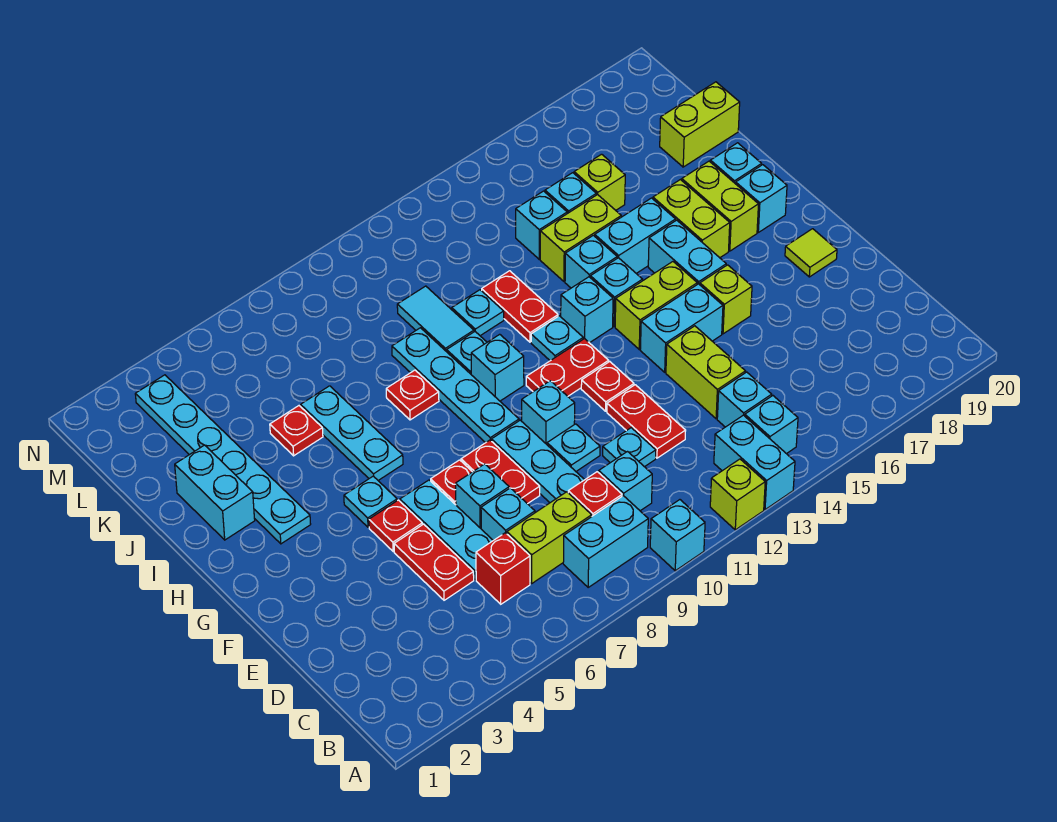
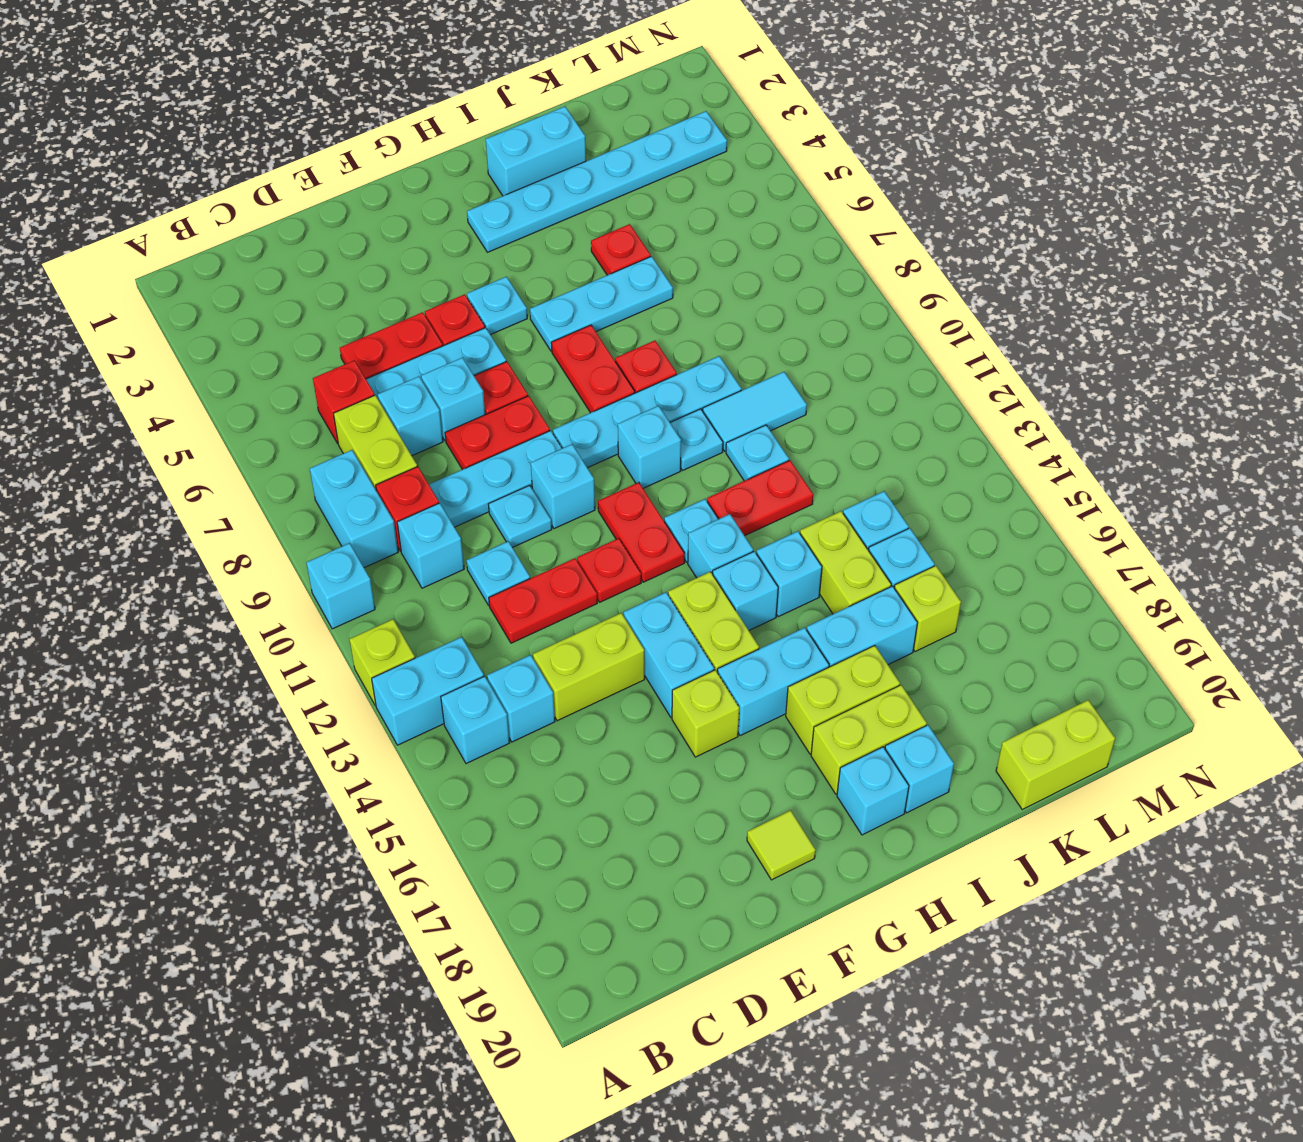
none -> red 1x2 plate [551,325,635,413]
cyan 1x2 brick [595,198,676,273] -> cyan 1x2 brick turned to [807,586,917,667]
lime 1x2 brick [660,82,740,167] -> lime 1x2 brick turned to [996,700,1115,809]

